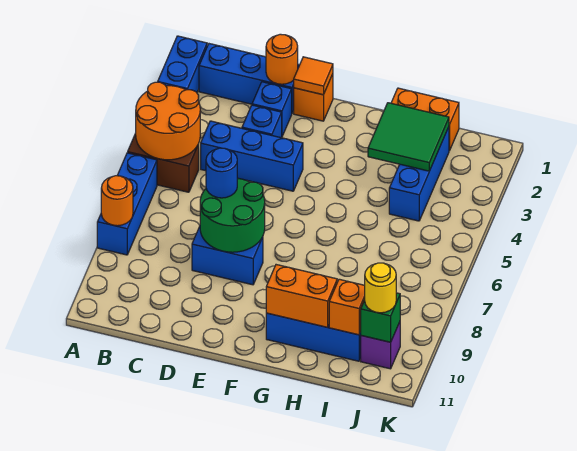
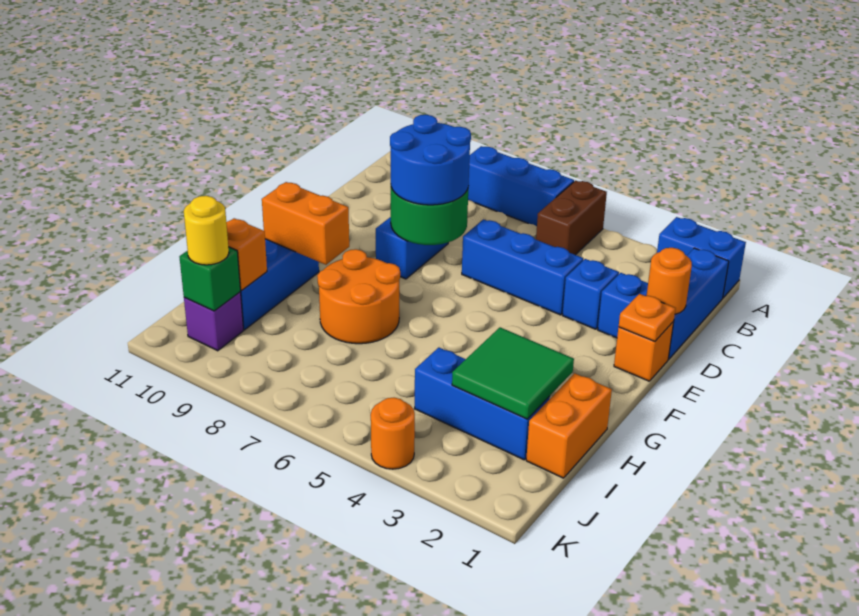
orange 2x2 round brick [136,82,200,160] -> orange 2x2 round brick moved to [317,249,400,344]
orange 1x1 round brick [101,176,133,226] -> orange 1x1 round brick moved to [371,398,415,469]
blue 1x3 brick [201,121,303,191] -> blue 1x3 brick turned to [462,219,583,315]
blue 1x1 round brick [206,148,237,198] -> blue 2x2 round brick [390,115,471,205]
orange 1x1 tile [294,57,333,95] -> orange 1x1 plate [619,294,676,341]
orange 1x2 brick [266,265,337,327] -> orange 1x2 brick turned to [262,182,349,265]

